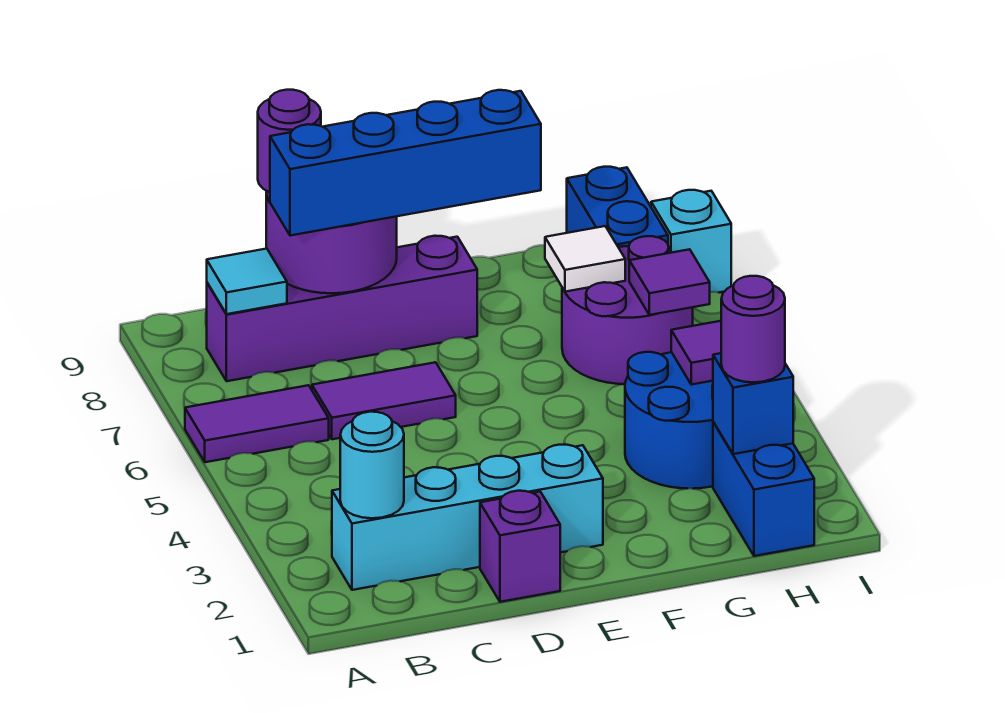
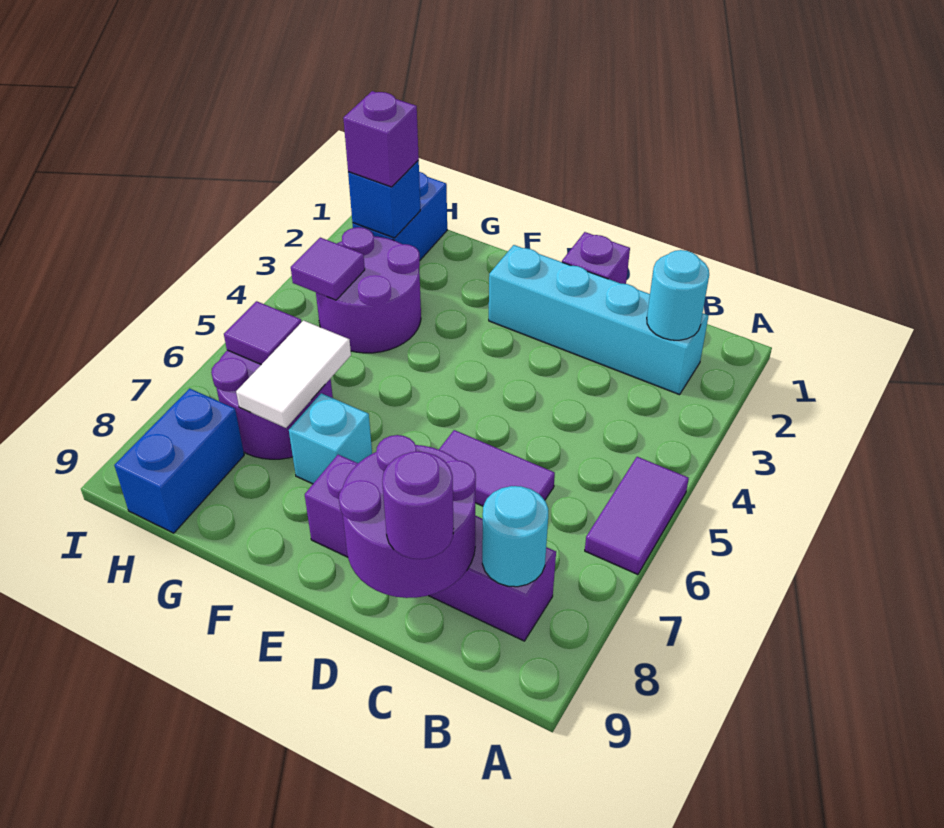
purple 1x2 tile [185,385,329,462] -> purple 1x2 tile turned to [585,457,689,575]
cyan 1x1 tile [207,249,287,314] -> cyan 1x1 round brick [482,486,548,587]
blue 1x4 brick [270,90,541,236] -> none
blue 2x2 round brick [625,352,713,489] -> purple 2x2 round brick [316,227,421,353]
white 1x1 tile [545,226,625,292] -> white 1x2 tile [236,321,351,428]
purple 1x1 round brick [721,276,785,382] -> purple 1x1 brick [343,91,419,187]
cyan 1x1 brick [651,190,731,292] -> cyan 1x1 brick moved to [289,393,372,484]

